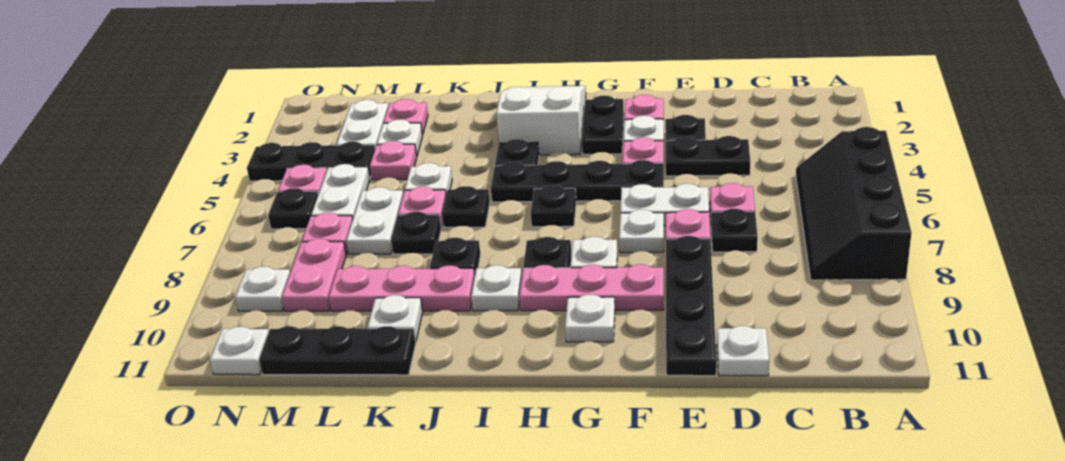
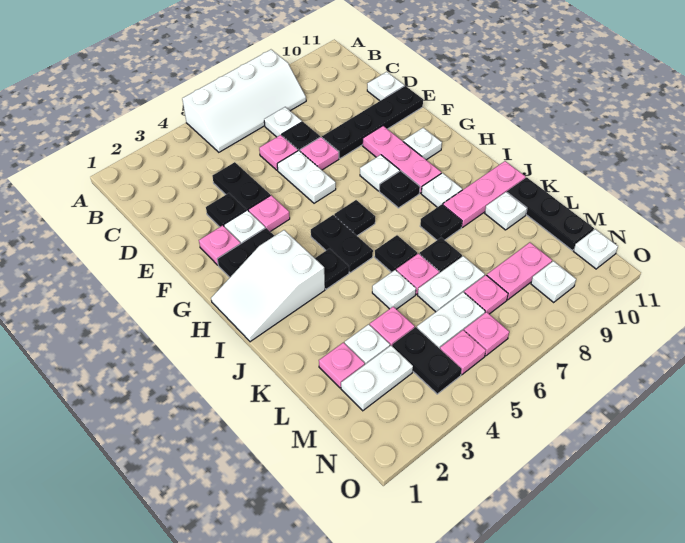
black 2x4 slope [796,127,911,280] -> white 2x4 slope [182,50,306,152]
black 1x4 plate [491,160,664,202] -> black 1x2 plate [311,215,373,273]
white 1x1 plate [619,210,664,253] -> white 1x1 plate moved to [264,107,302,137]
pink 1x3 plate [329,266,475,311] -> pink 1x3 plate turned to [443,161,525,227]
black 1x3 plate [247,142,375,181] -> black 1x2 plate [392,327,462,394]
black 1x1 plate [268,188,318,229] -> pink 1x1 plate [464,312,509,356]

